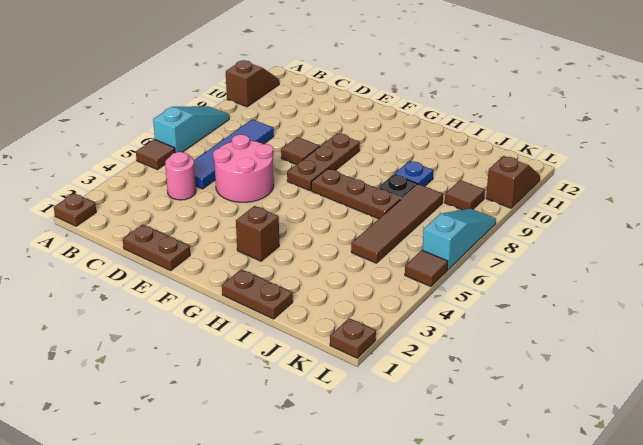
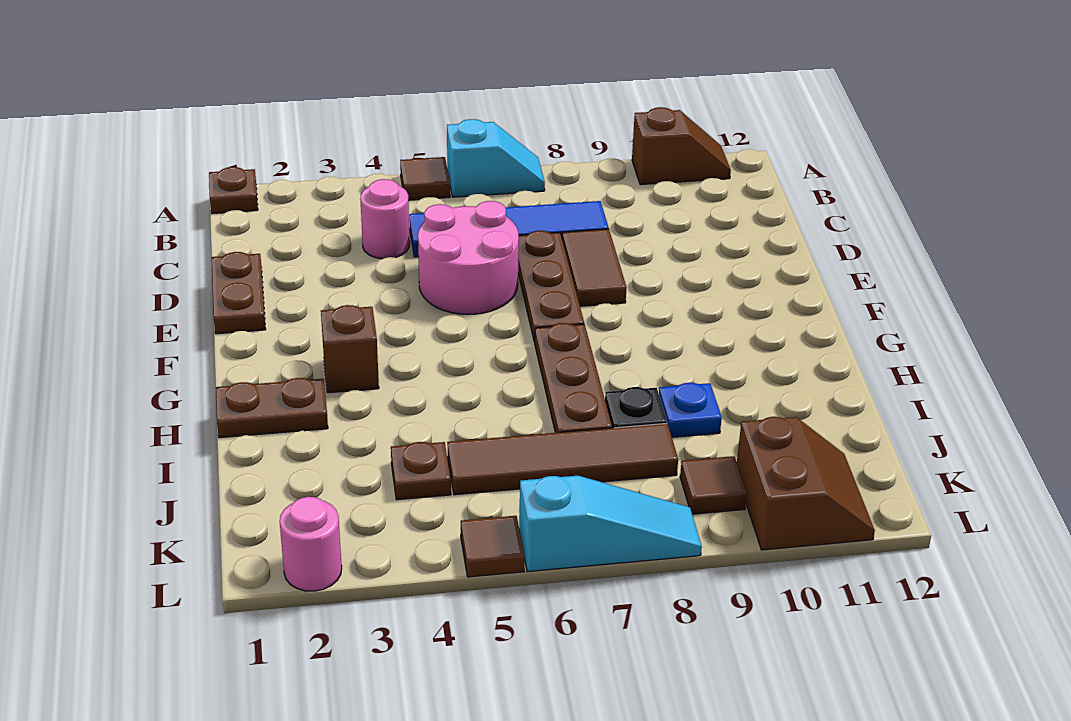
cyan 1x3 slope [153,106,229,153] -> cyan 1x2 slope [447,119,545,197]
brown 1x1 tile [281,137,320,165] -> brown 1x2 tile [562,229,627,306]
brown 1x3 plate [287,133,360,191] -> brown 1x3 plate turned to [518,231,584,342]
brown 1x2 plate [222,269,293,319] -> brown 1x2 plate turned to [216,378,328,438]
brown 1x1 plate [330,318,376,358] -> brown 1x1 plate moved to [391,442,451,500]
none -> pink 1x1 round brick [280,497,342,591]
brown 1x2 slope [486,156,540,208] -> brown 2x2 slope [737,417,875,550]

